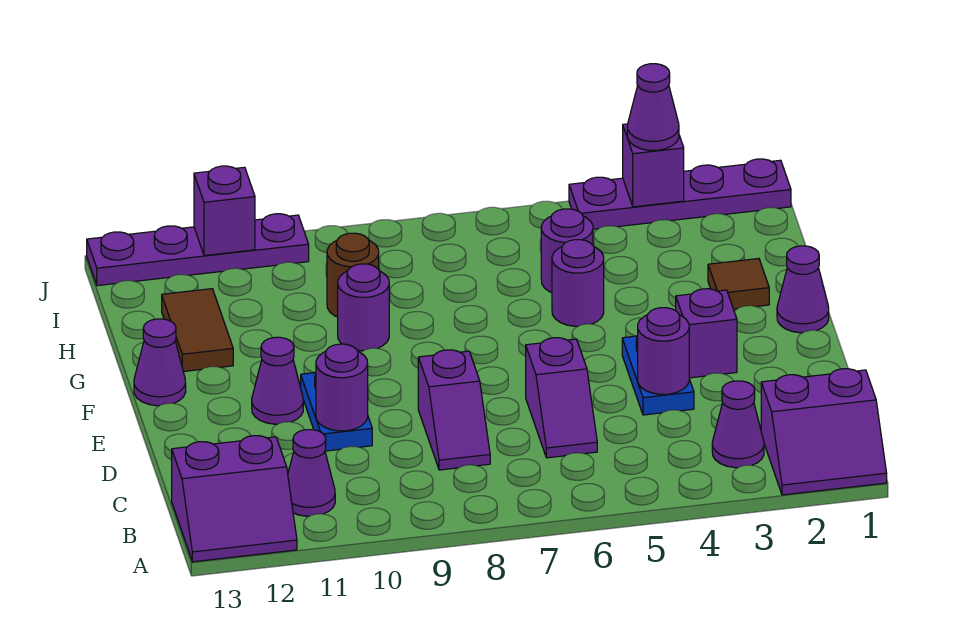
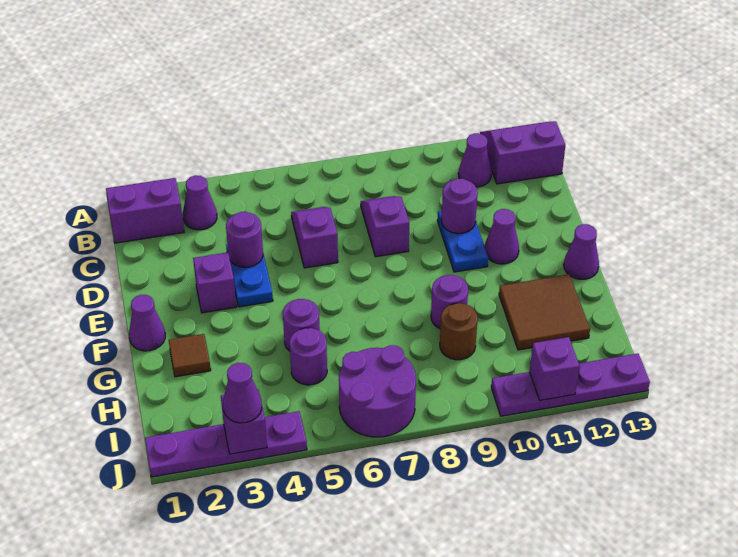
brown 1x2 tile [162,289,233,372] -> brown 2x2 tile [499,274,590,350]
none -> purple 2x2 round brick [339,345,416,437]

